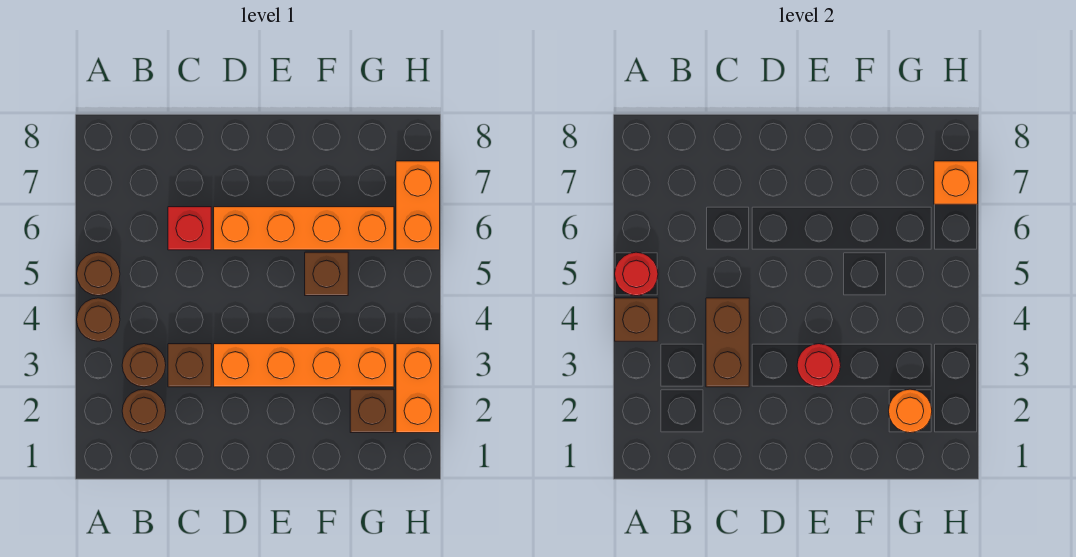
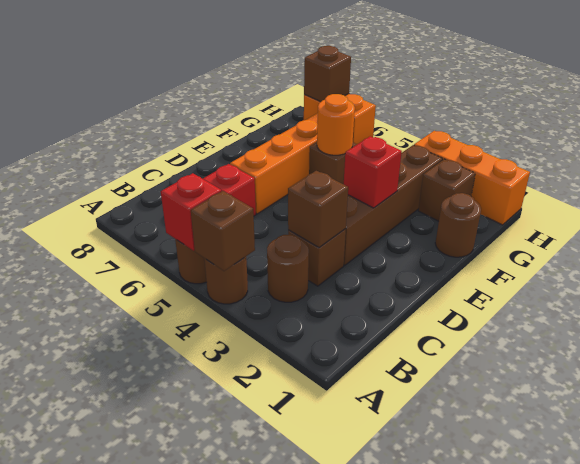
red 1x1 round brick [615,252,658,296] -> red 1x1 brick [161,173,222,251]
brown 1x1 round brick [122,389,166,433] -> brown 1x1 round brick moved to [435,193,481,257]
brown 1x2 brick [706,298,749,387] -> brown 1x1 brick [288,171,348,247]
orange 1x4 brick [214,344,394,387] -> brown 1x4 brick [344,145,443,265]
red 1x1 round brick [797,344,841,387] -> red 1x1 brick [344,136,402,208]
orange 1x1 round brick [889,389,932,433] -> orange 1x1 round brick moved to [317,94,355,155]
orange 1x2 brick [396,344,440,433] -> orange 1x3 brick [414,131,530,225]
orange 1x1 brick [934,161,978,204] -> brown 1x1 brick [304,46,351,102]

